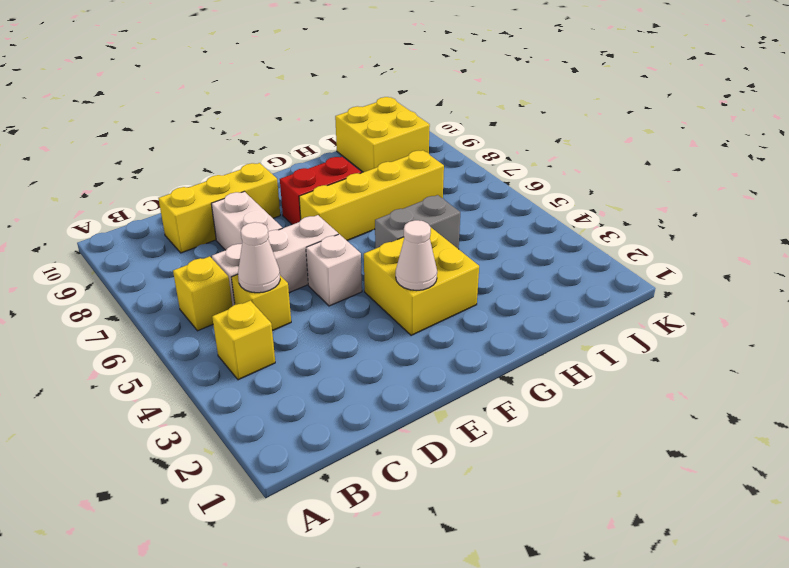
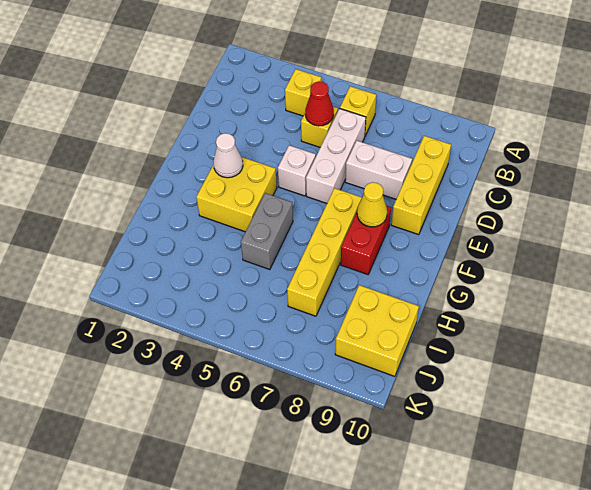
white 1x1 cone [238,222,280,293] -> red 1x1 cone [305,81,334,126]
none -> yellow 1x1 cone [357,182,387,227]

